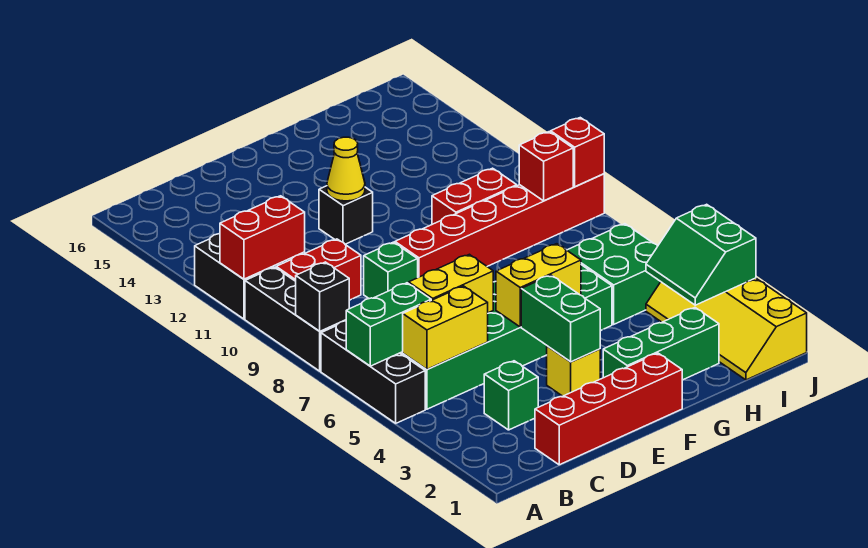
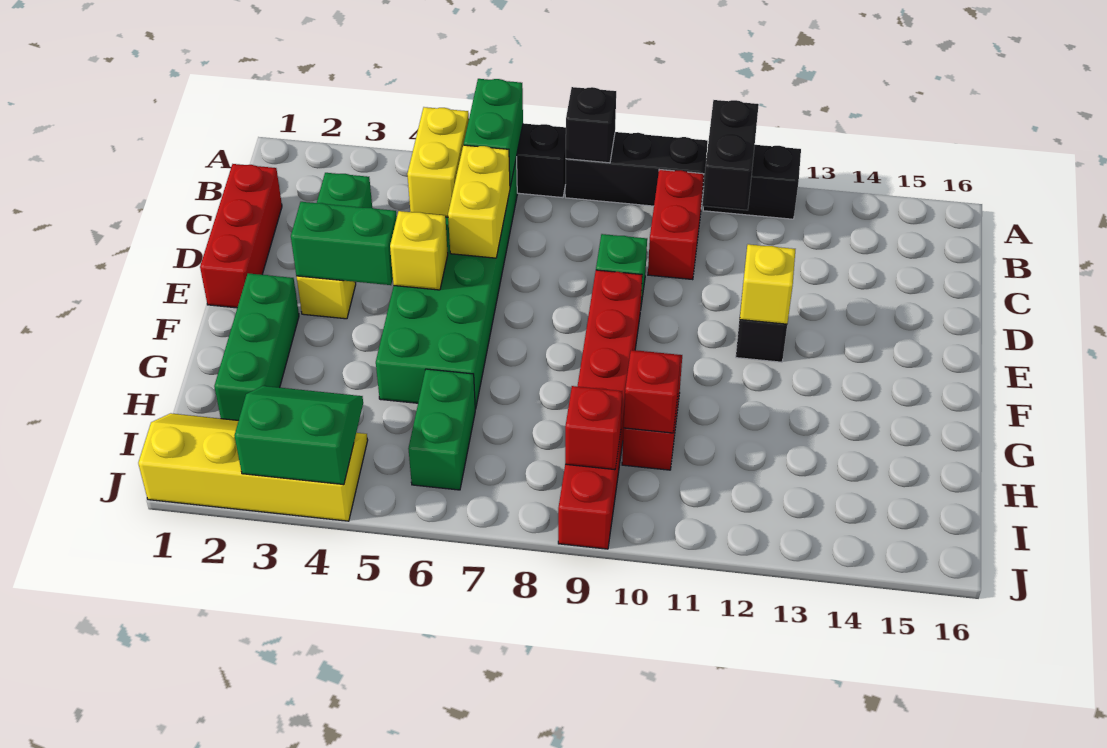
red 1x2 brick [220,196,305,279] -> black 1x2 brick [702,100,759,210]
red 1x4 brick [535,353,682,465] -> red 1x3 brick [200,164,282,308]
yellow 1x2 brick [496,244,581,327] -> yellow 1x1 brick [390,211,448,290]
yellow 1x1 cone [327,137,365,201] -> yellow 1x1 brick [740,244,795,324]
green 2x2 brick [567,224,661,324] -> green 1x2 brick [408,369,475,490]
red 1x1 brick [551,118,604,187] -> red 1x1 brick moved to [624,350,681,433]

